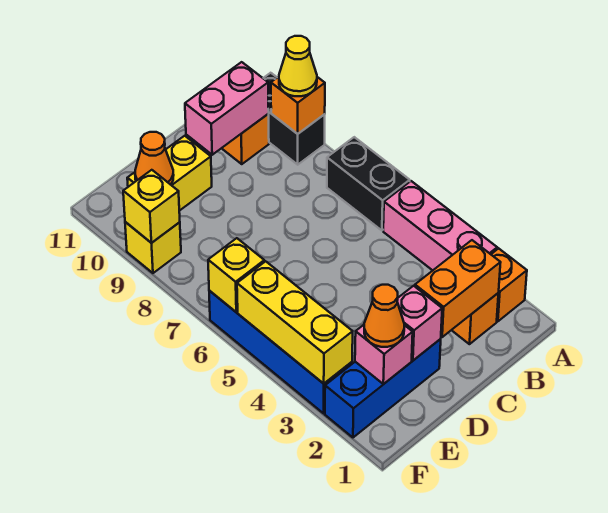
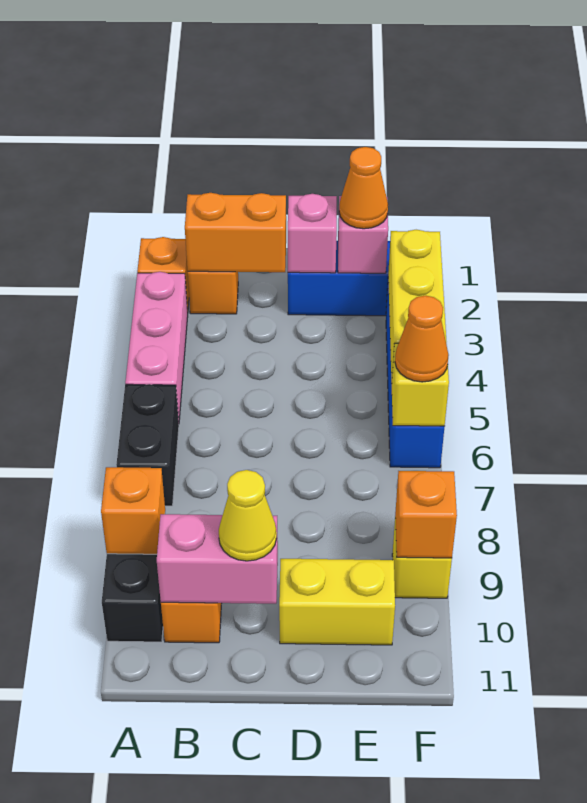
yellow 1x1 cone [279,36,317,96] -> yellow 1x1 cone moved to [219,470,277,561]
orange 1x1 cone [135,132,174,185] -> orange 1x1 cone moved to [395,296,449,382]
yellow 1x1 brick [123,170,180,243] -> orange 1x1 brick [395,471,457,558]

